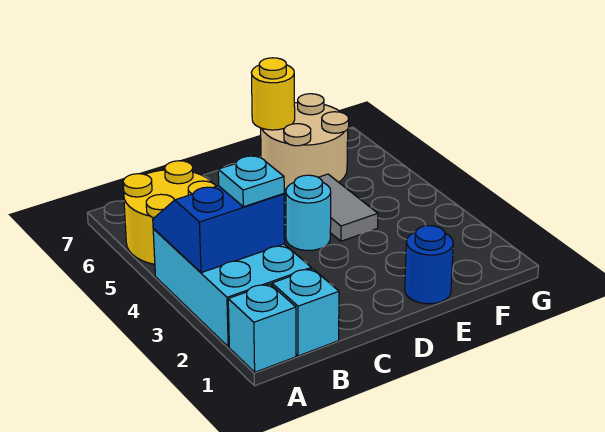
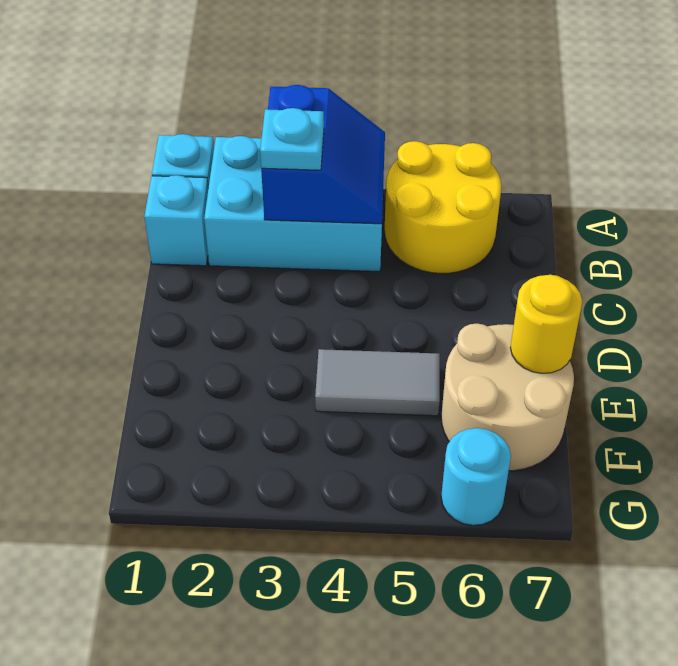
cyan 1x1 round brick [286,175,331,251] -> cyan 1x1 round brick moved to [441,428,511,525]
blue 1x1 round brick [405,226,453,304] -> none

